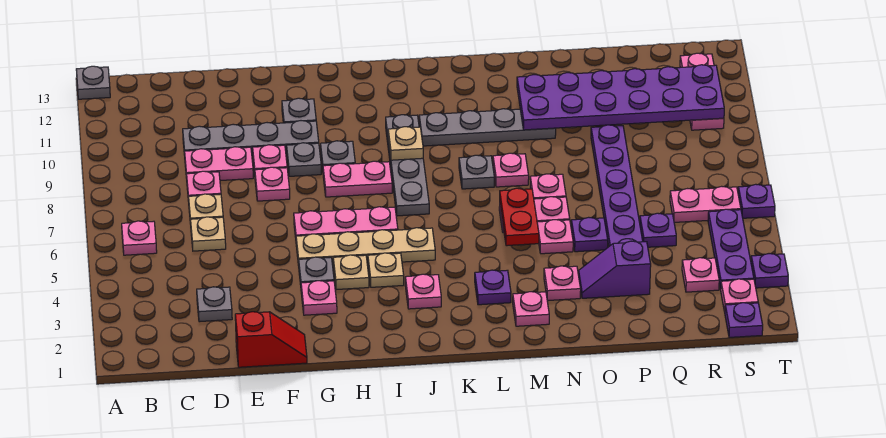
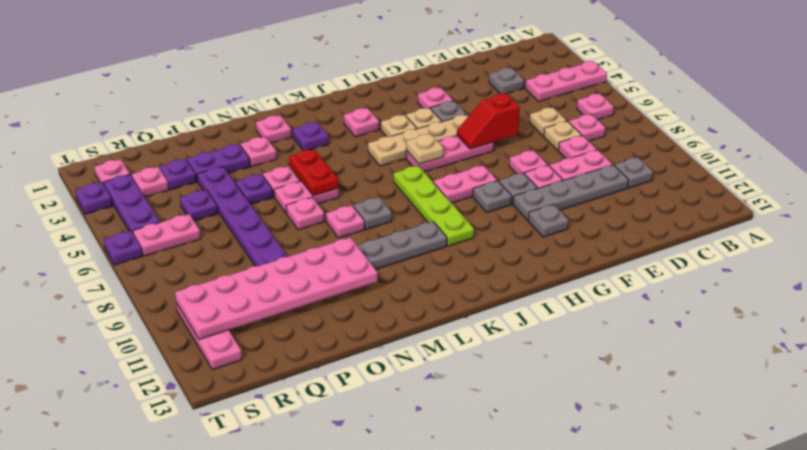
none -> pink 1x3 plate [525,61,607,101]
grey 1x1 plate [76,66,110,99] -> grey 1x1 plate moved to [614,157,653,188]
none -> pink 1x1 plate [568,114,605,141]
red 1x2 slope [235,312,307,367] -> red 1x2 slope moved to [457,93,520,149]
grey 1x4 plate [386,115,429,216] -> lime 1x4 plate [394,166,474,246]
tan 1x1 plate [388,127,423,160] -> tan 1x1 plate moved to [406,134,444,164]
purple 2x6 plate [517,65,724,130] -> pink 2x6 plate [175,238,378,339]
purple 1x2 slope [579,241,651,298] -> purple 1x2 plate [187,144,250,182]
purple 1x1 plate [725,303,763,337] -> purple 1x1 plate moved to [159,159,196,190]

